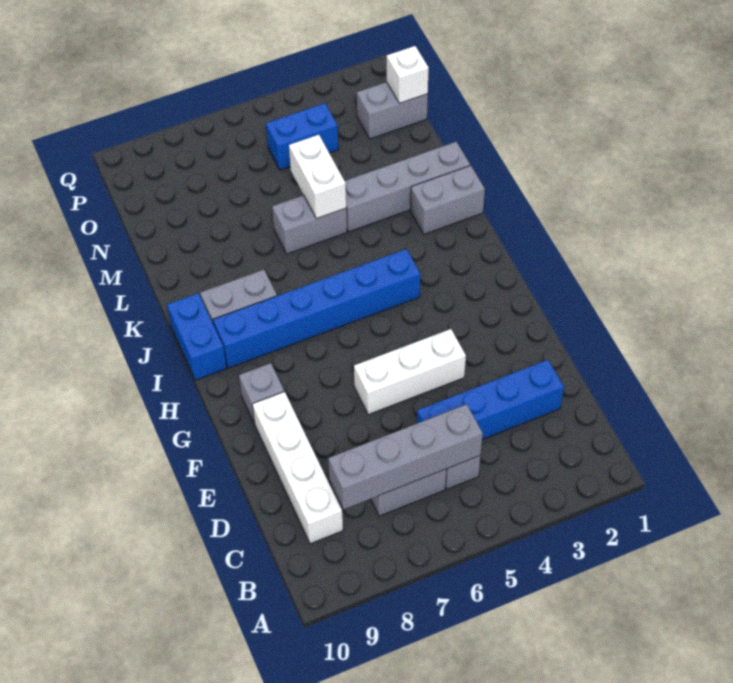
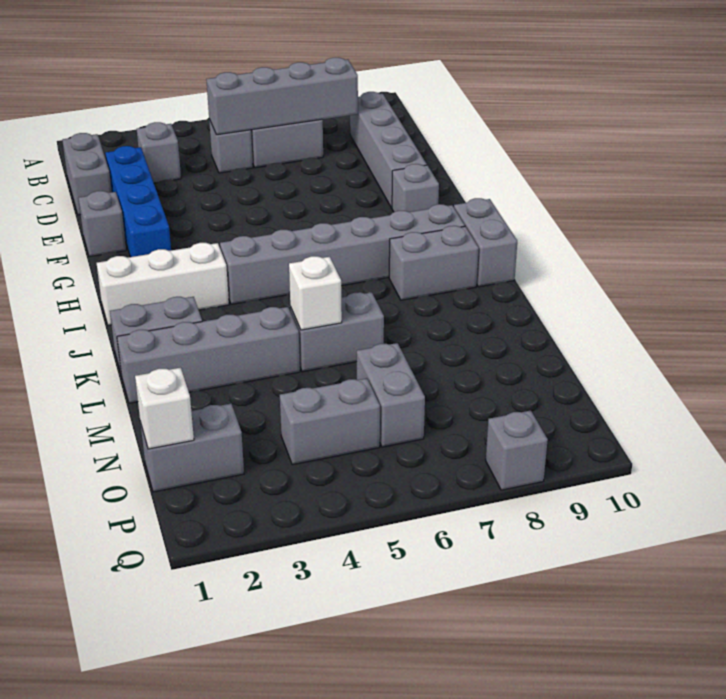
none -> grey 1x2 brick [62,133,112,215]
none -> grey 1x1 brick [137,122,181,183]
white 1x4 brick [252,392,343,544] -> grey 1x4 brick [350,92,427,208]
blue 1x4 brick [417,360,564,439] -> blue 1x4 brick turned to [106,146,171,257]
none -> grey 1x1 brick [78,191,126,257]
white 1x3 brick [354,329,466,414] -> white 1x3 brick moved to [97,243,229,325]
blue 1x6 brick [213,249,420,368] -> grey 1x6 brick [220,204,465,304]
blue 1x2 brick [167,293,227,380] -> grey 1x2 brick [454,198,517,287]
white 1x2 brick [289,135,346,218] -> white 1x1 brick [289,256,342,330]
none -> grey 1x2 brick [357,343,425,447]
blue 1x2 brick [266,103,338,170] -> grey 1x2 brick [280,378,380,465]
none -> grey 1x1 brick [486,410,548,490]

